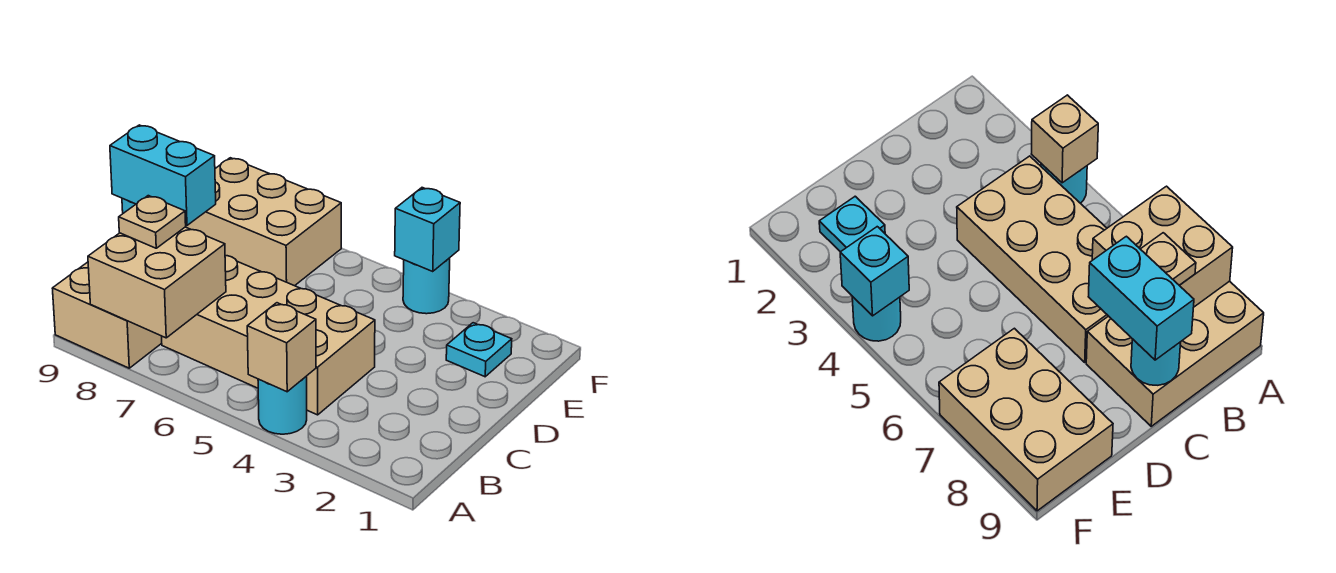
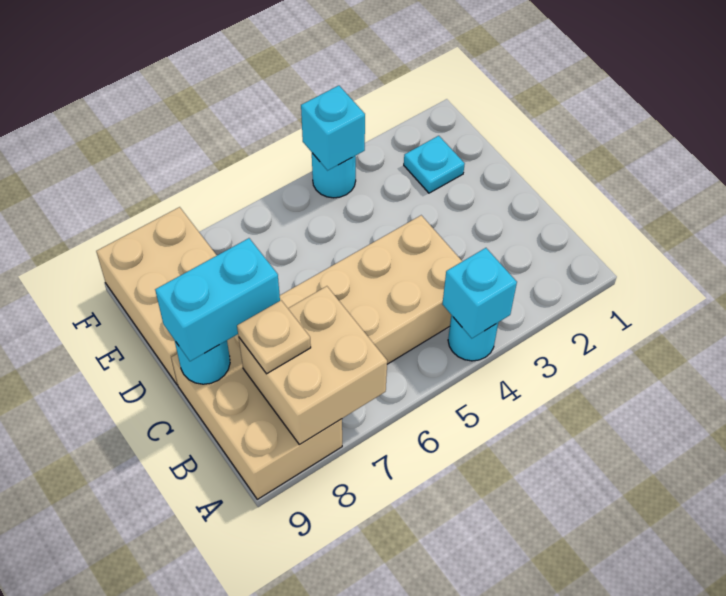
tan 1x1 brick [247,303,316,392] -> cyan 1x1 brick [442,248,517,338]
tan 2x3 brick [186,158,341,286] -> tan 2x3 brick turned to [96,207,217,385]

